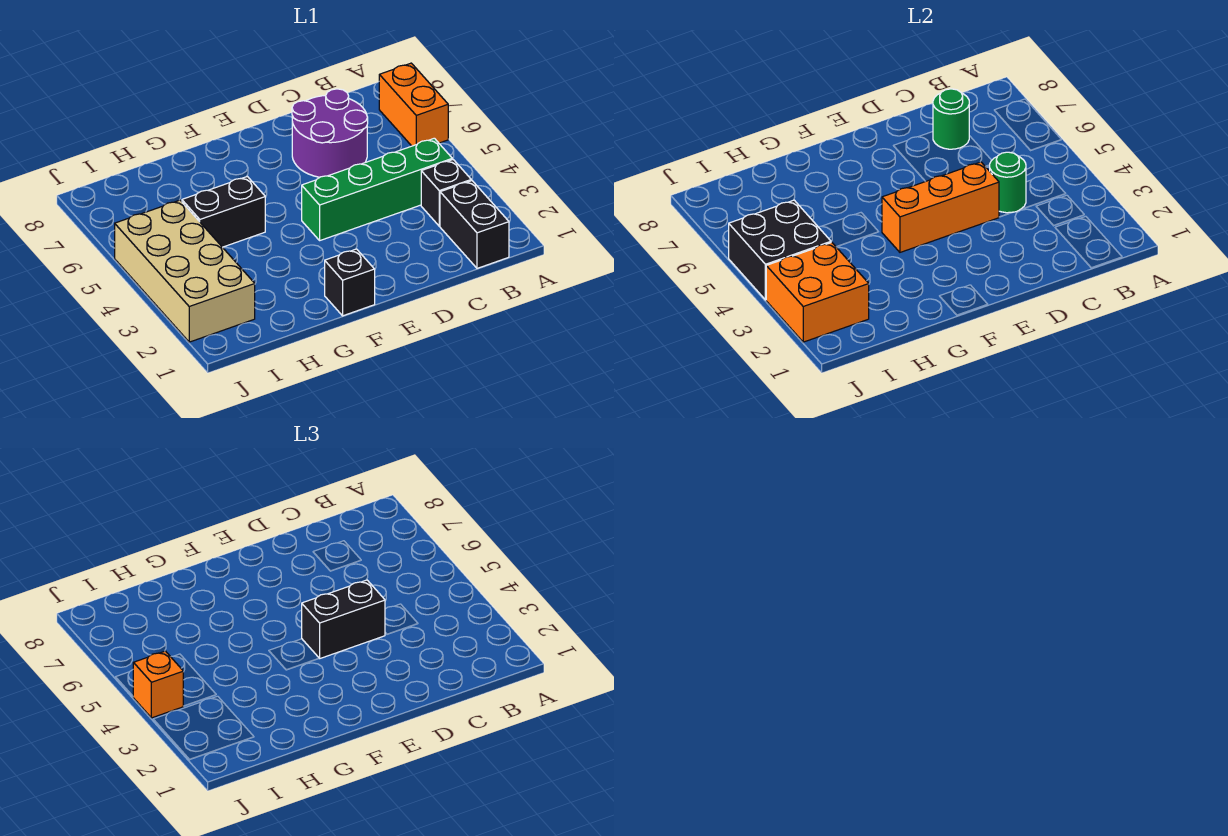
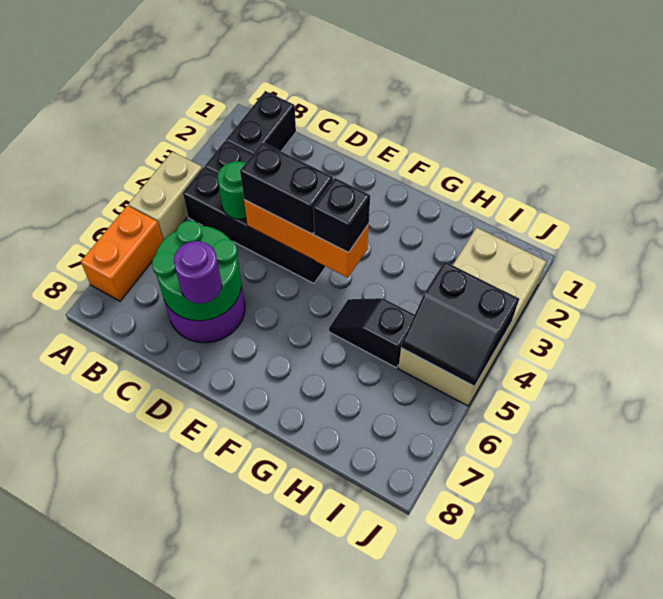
none -> tan 1x2 brick [129,152,202,241]
green 1x4 brick [302,138,452,240] -> black 1x4 brick [183,167,326,284]
green 1x1 round brick [933,89,969,149] -> green 2x2 round brick [152,220,241,321]
none -> purple 1x1 round brick [174,241,222,304]
black 1x1 brick [325,249,375,316] -> black 1x1 brick moved to [313,178,370,252]
black 1x2 brick [182,176,265,247] -> black 1x2 slope [329,298,415,367]
orange 2x2 brick [766,242,869,342] -> none
black 2x2 brick [729,200,831,300] -> black 2x2 slope [401,261,519,386]
orange 1x1 brick [133,651,183,718] -> none

